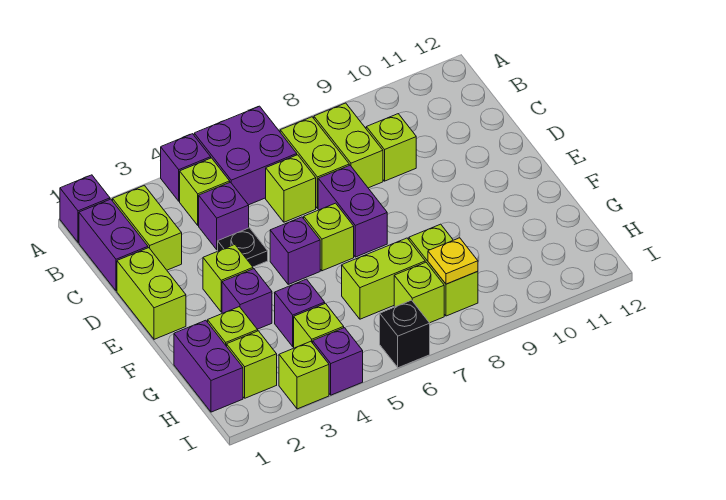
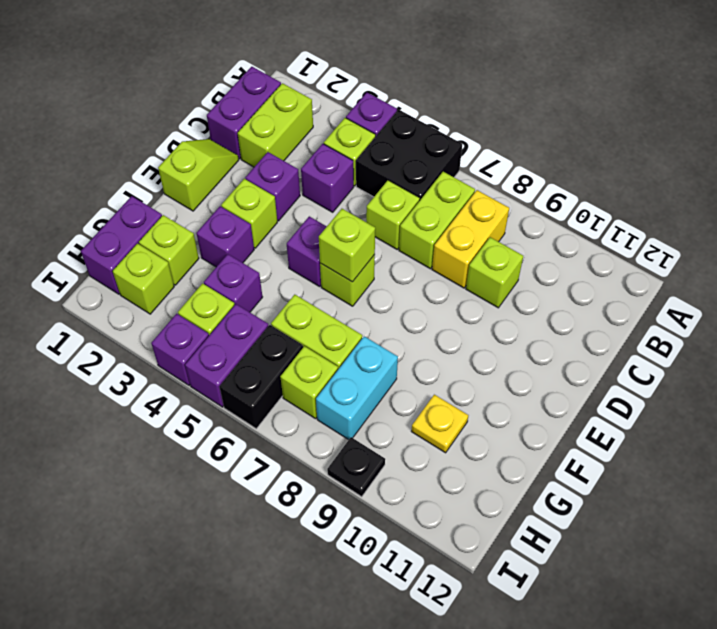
purple 1x1 brick [60,175,110,242] -> purple 1x1 brick moved to [245,152,300,221]
purple 2x2 brick [194,106,297,205] -> black 2x2 brick [356,110,462,200]
lime 1x2 brick [314,103,383,188] -> yellow 1x2 brick [432,190,509,288]
lime 1x2 brick [117,248,186,339] -> lime 1x2 slope [158,139,239,211]
black 1x1 plate [218,228,268,267] -> black 1x1 plate moved to [327,437,385,497]
purple 1x2 brick [318,165,387,257] -> purple 1x2 brick moved to [185,304,268,407]
lime 1x2 brick [409,224,478,316] -> cyan 1x2 brick [316,336,398,440]
yellow 1x1 plate [428,238,478,284] -> yellow 1x1 plate moved to [412,395,468,453]
lime 1x1 brick [279,341,329,409] -> lime 1x1 brick moved to [319,209,375,282]
black 1x1 brick [380,300,430,368] -> black 1x2 brick [220,325,303,429]

